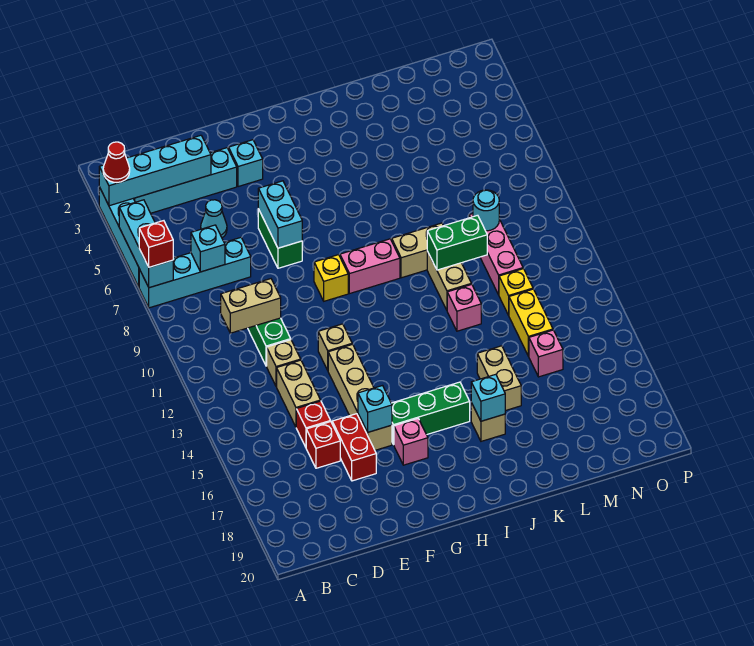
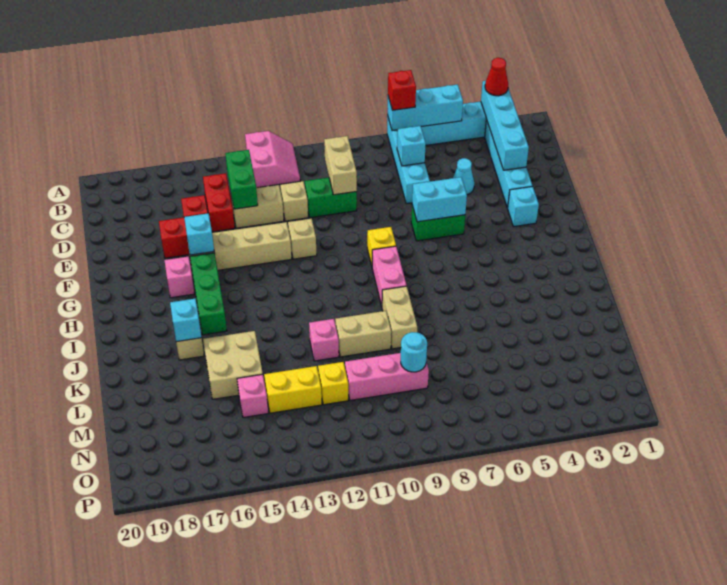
none -> pink 2x2 slope [245,131,300,188]
red 1x1 brick [296,401,331,447] -> red 1x2 brick [203,173,235,232]
green 1x2 brick [427,215,487,270] -> green 1x2 brick moved to [225,150,258,209]
tan 1x2 brick [477,346,521,411] -> tan 2x2 brick [203,331,263,399]

